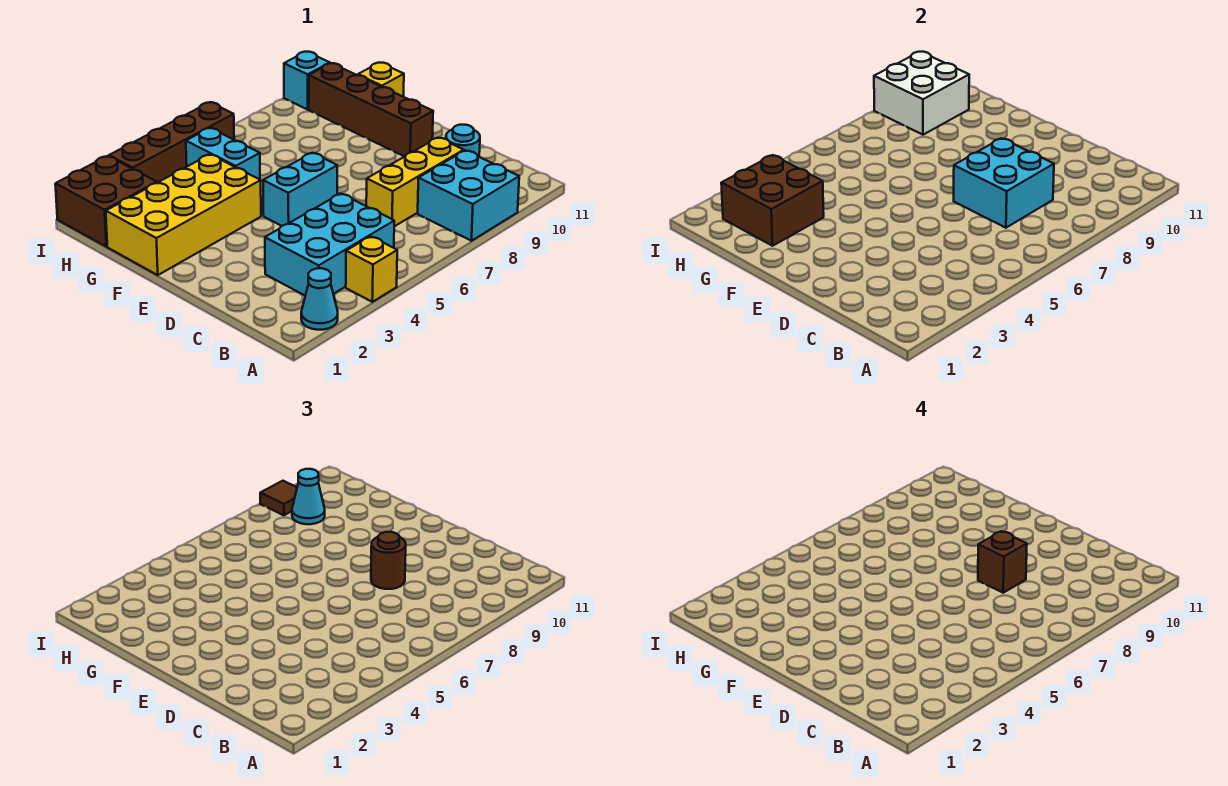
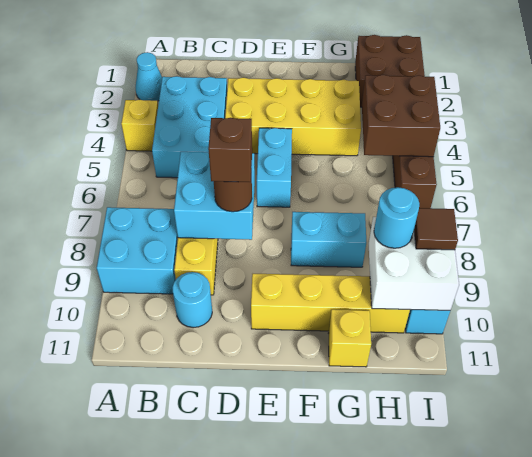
brown 1x4 brick [309,63,433,157] -> yellow 1x4 brick [251,274,410,333]
yellow 2x4 brick [106,154,261,275] -> yellow 2x4 brick turned to [225,78,361,156]
brown 2x2 brick [721,155,824,246] -> brown 2x2 brick moved to [362,75,440,157]
cyan 1x2 brick [186,128,260,179] -> cyan 1x2 brick moved to [291,212,367,267]
cyan 1x1 cone [292,469,325,524] -> cyan 1x1 round brick [374,187,419,248]

